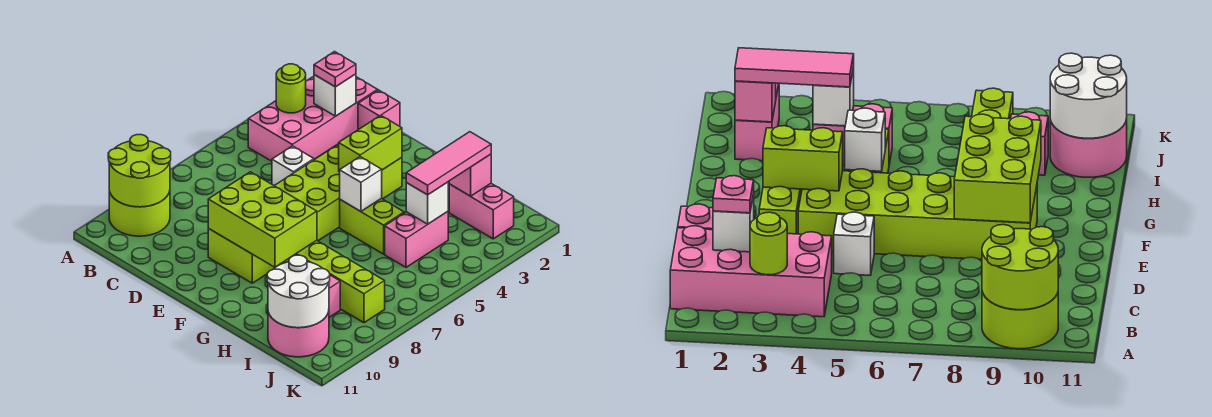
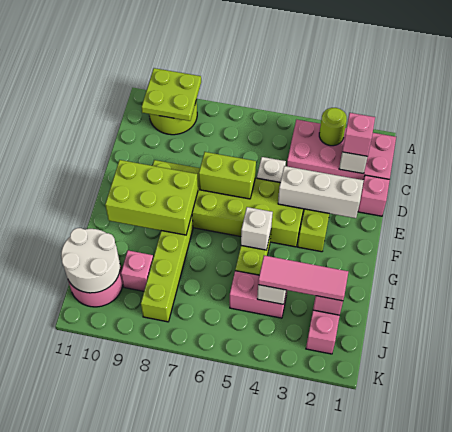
lime 2x2 round brick [108,135,171,207] -> lime 2x2 plate [142,68,201,121]
pink 1x1 plate [314,52,356,87] -> pink 1x1 brick [342,113,375,156]
none -> white 1x3 brick [278,166,364,218]
lime 2x3 brick [208,172,317,267] -> lime 2x3 brick turned to [105,160,198,235]
lime 1x2 brick [339,115,402,172] -> lime 1x2 brick moved to [199,152,256,199]

